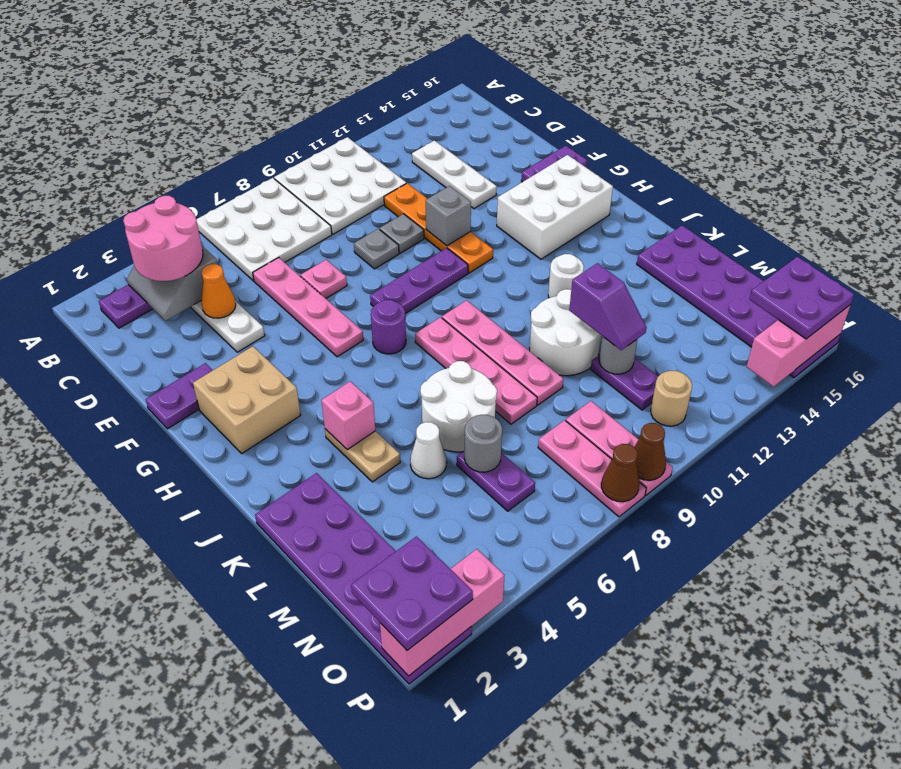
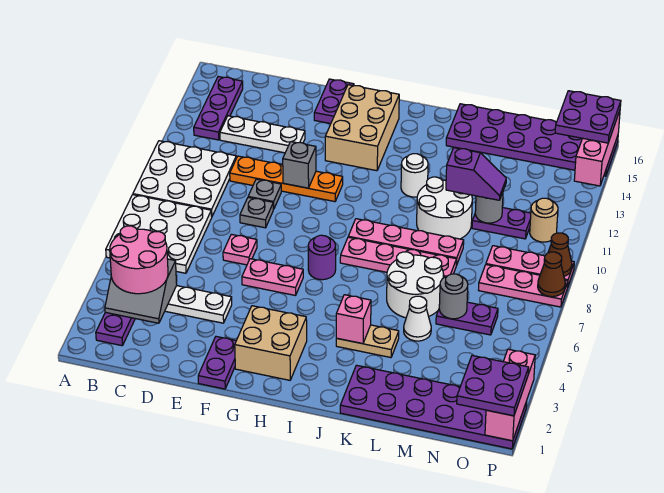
orange 1x1 cone [201,264,236,318] -> none
pink 1x4 plate [253,258,363,357] -> pink 1x2 plate [242,259,303,296]
purple 1x3 plate [370,248,468,314] -> purple 1x3 plate moved to [194,77,243,140]
white 2x3 brick [497,155,613,259] -> tan 2x3 brick [325,85,399,171]

